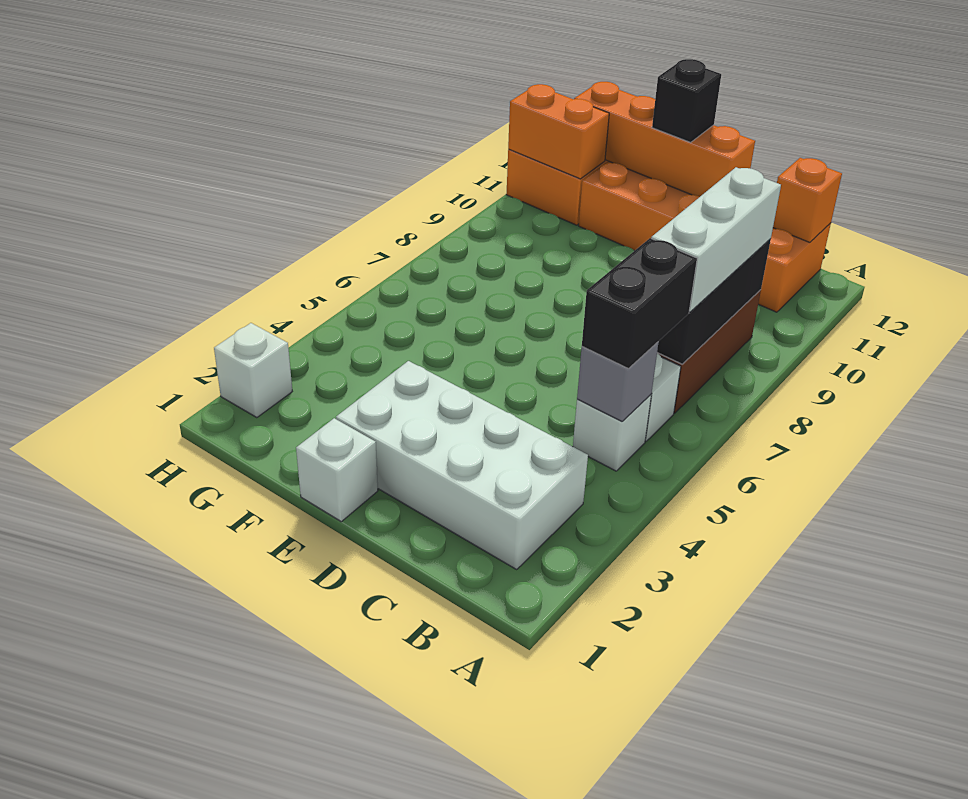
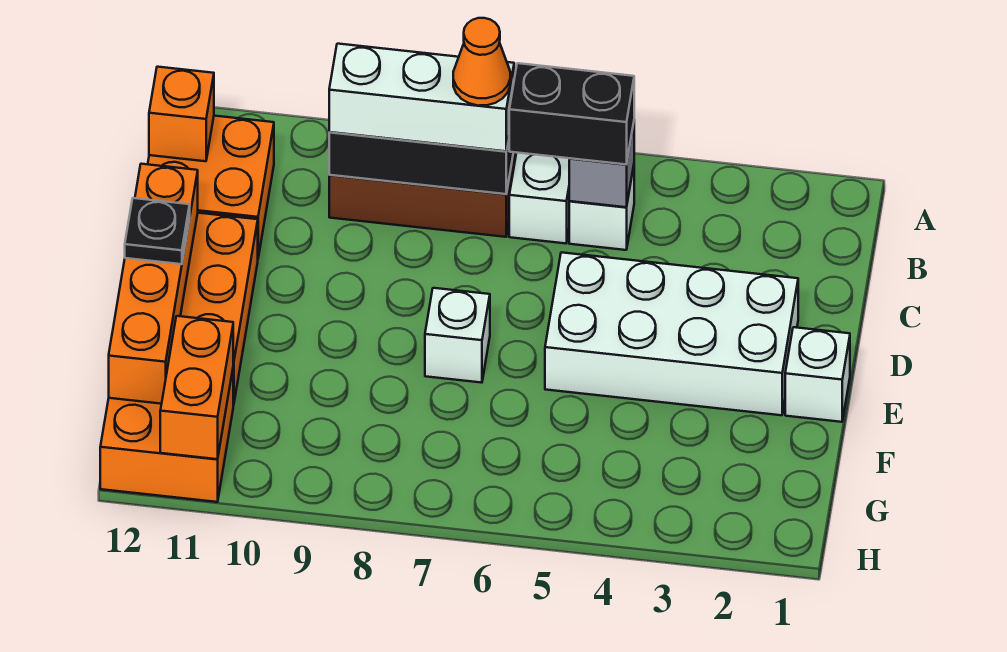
white 2x4 brick [336,361,588,569] -> white 2x4 brick turned to [545,252,798,415]
none -> orange 1x1 cone [453,18,510,106]
black 1x1 brick [652,59,721,142] -> black 1x1 plate [125,198,190,264]
white 1x1 brick [214,323,292,418] -> white 1x1 brick moved to [425,288,490,383]

